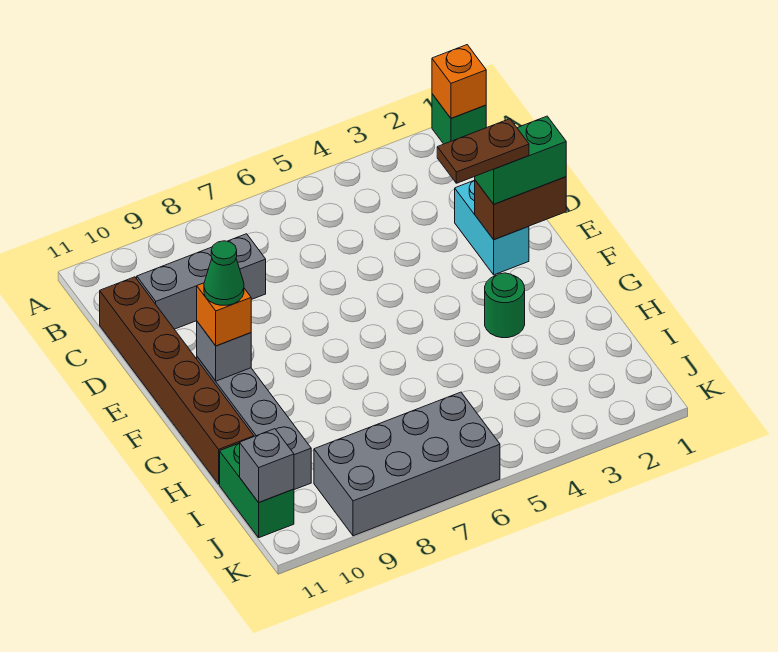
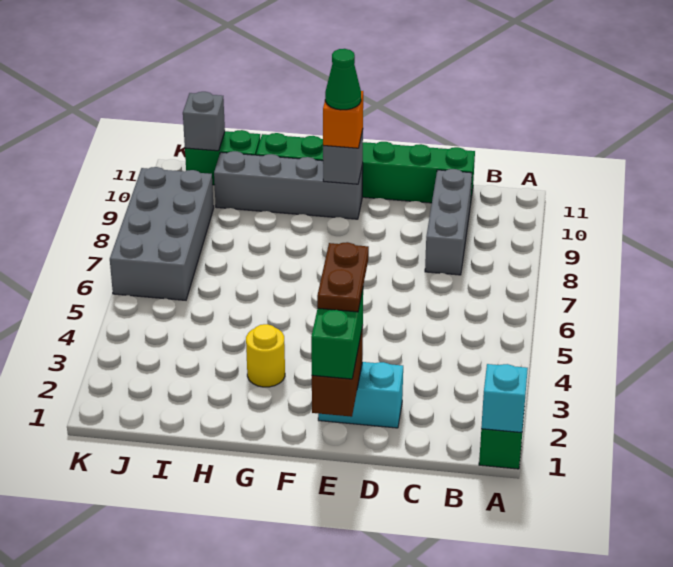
orange 1x1 brick [432,45,486,118] -> cyan 1x1 brick [481,364,528,433]
brown 1x6 brick [100,277,254,484] -> green 1x6 brick [256,133,475,205]
green 1x1 round brick [485,273,525,338] -> yellow 1x1 round brick [246,324,285,387]

